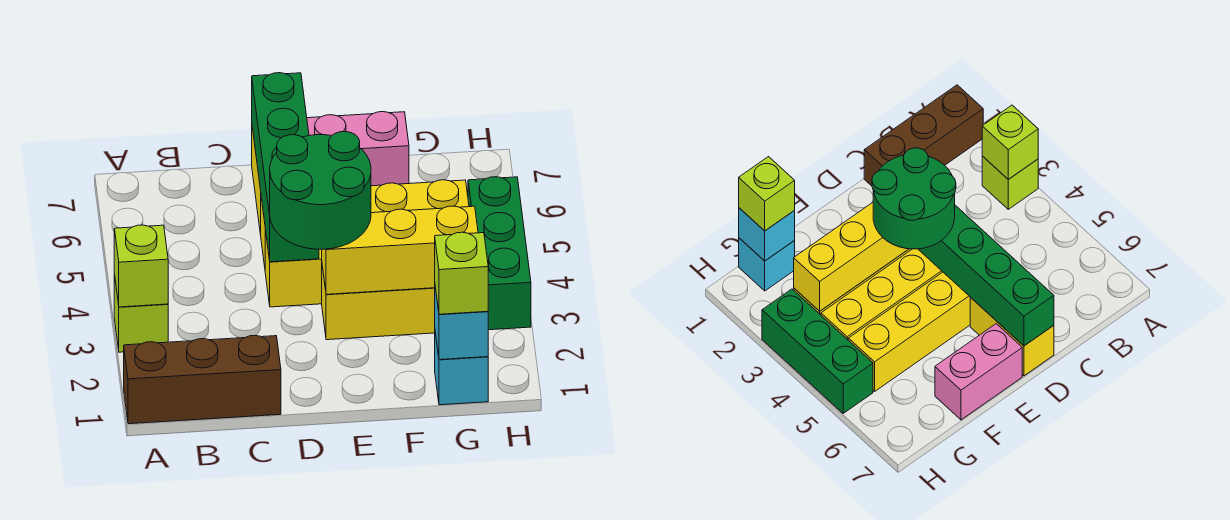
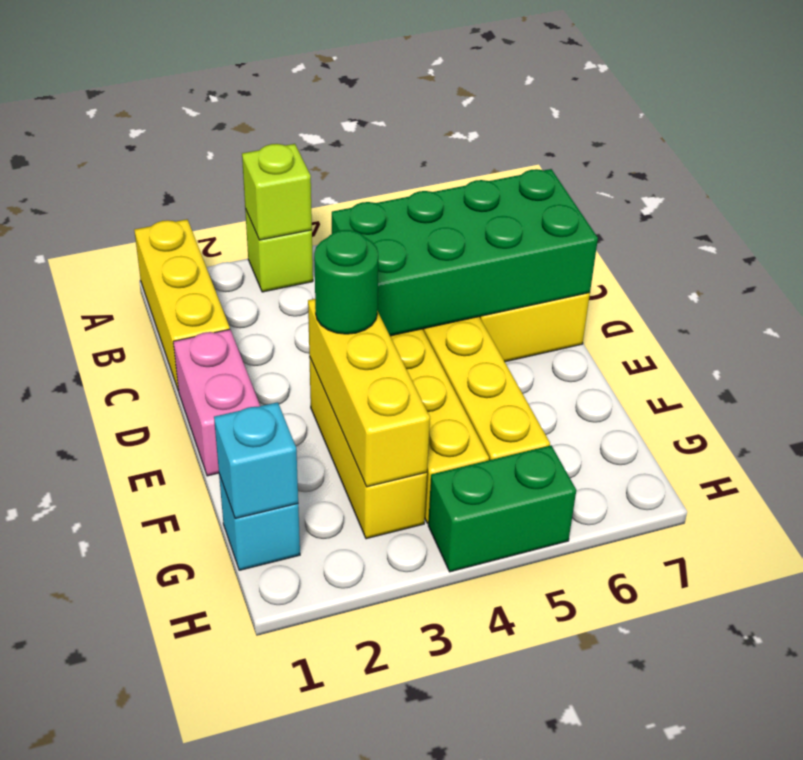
brown 1x3 brick [124,335,281,424] -> yellow 1x3 brick [134,219,230,391]
green 2x2 round brick [270,132,371,249] -> green 1x1 round brick [314,230,378,334]
green 1x4 brick [252,73,319,262] -> green 2x4 brick [332,169,598,336]
pink 1x2 brick [307,112,409,186] -> pink 1x2 brick moved to [173,329,260,476]
lime 1x1 brick [435,232,488,314] -> none
green 1x3 brick [468,177,531,330] -> green 1x2 brick [428,445,576,572]

